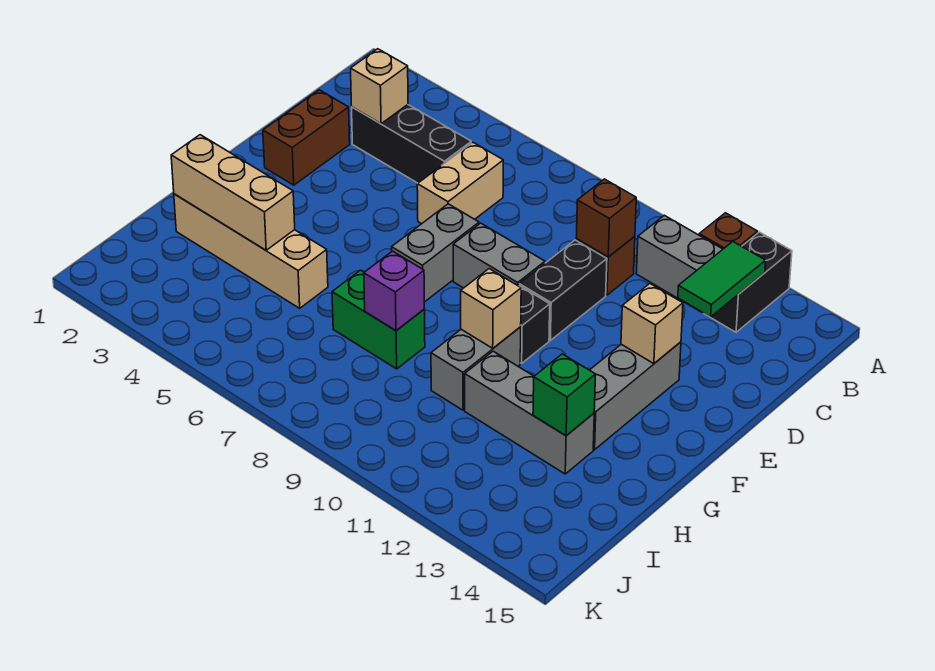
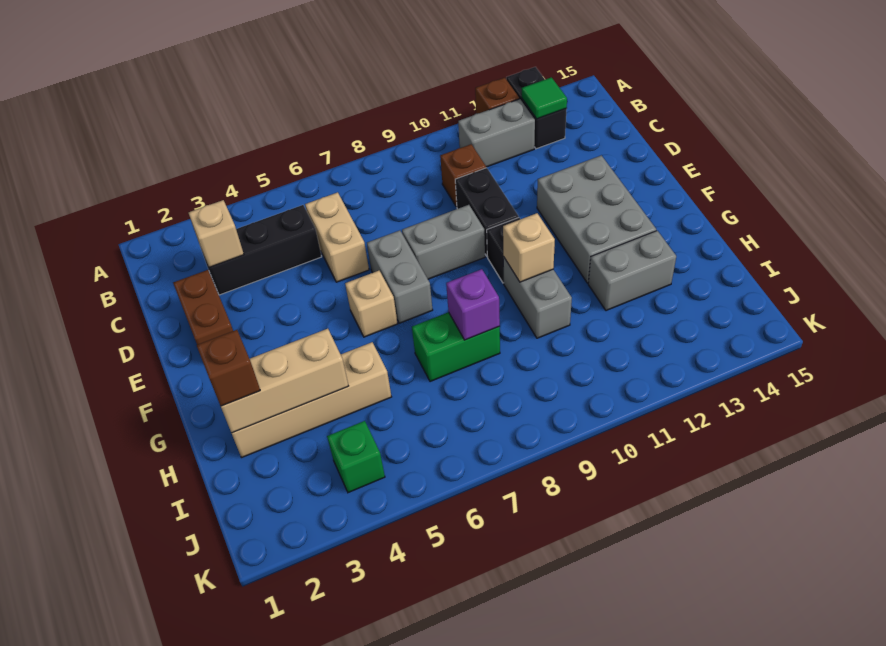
green 1x2 tile [678,242,766,317] -> green 1x1 tile [522,77,567,119]
brown 1x1 brick [576,179,636,257] -> brown 1x1 brick moved to [197,330,260,406]
grey 1x3 brick [590,342,681,450] -> grey 2x3 brick [537,155,656,283]
tan 1x1 brick [621,284,683,364] -> tan 1x1 brick moved to [345,271,397,337]
grey 1x3 brick [465,351,594,474] -> grey 1x2 brick [588,231,676,311]
green 1x1 brick [533,354,596,436] -> green 1x1 brick moved to [327,421,385,493]

